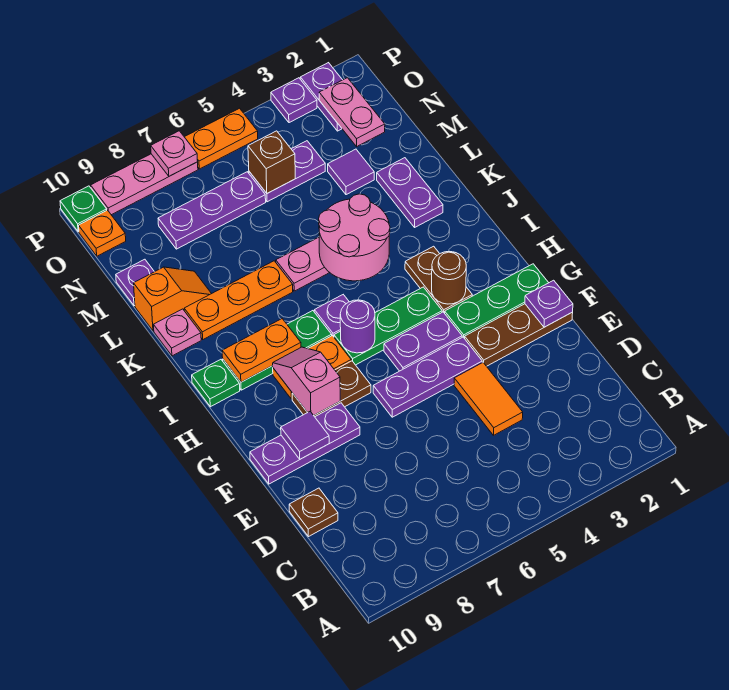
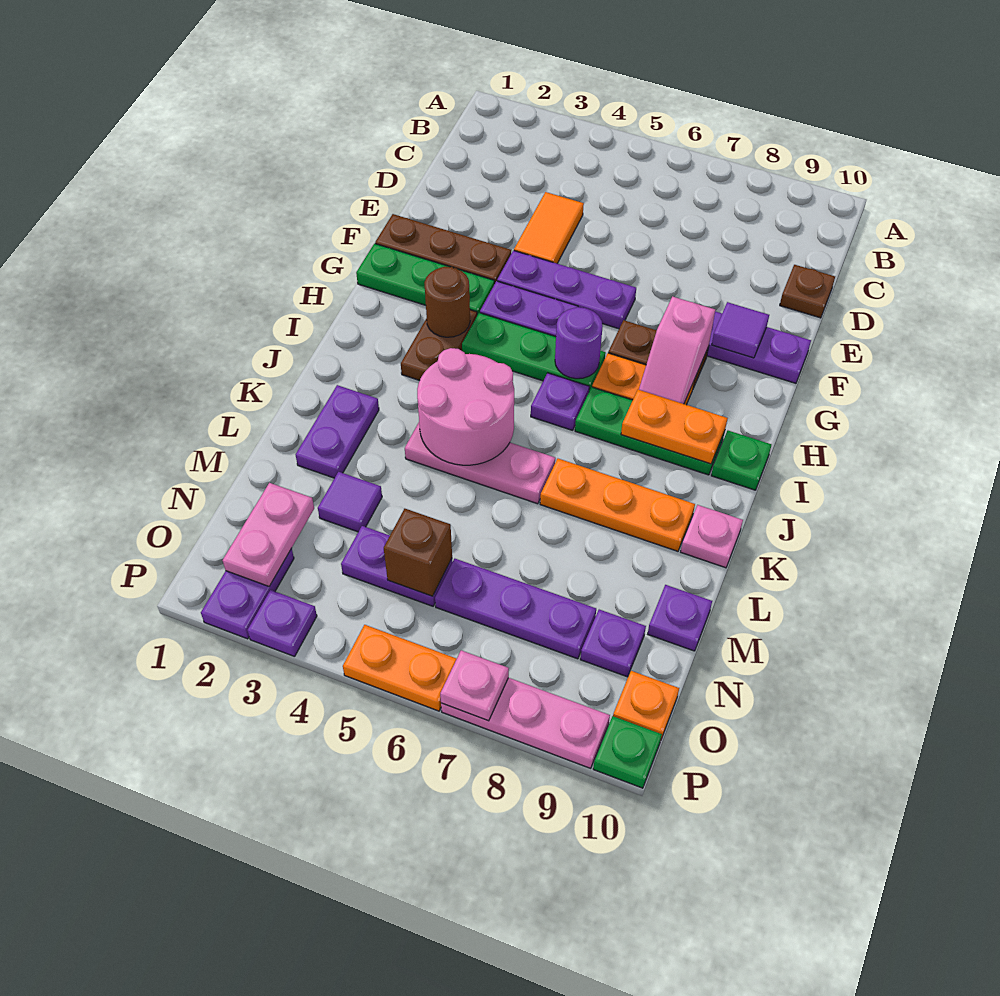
purple 1x1 plate [525,280,573,327] -> purple 1x1 plate moved to [580,610,646,677]
orange 1x2 slope [134,267,212,331] -> none

